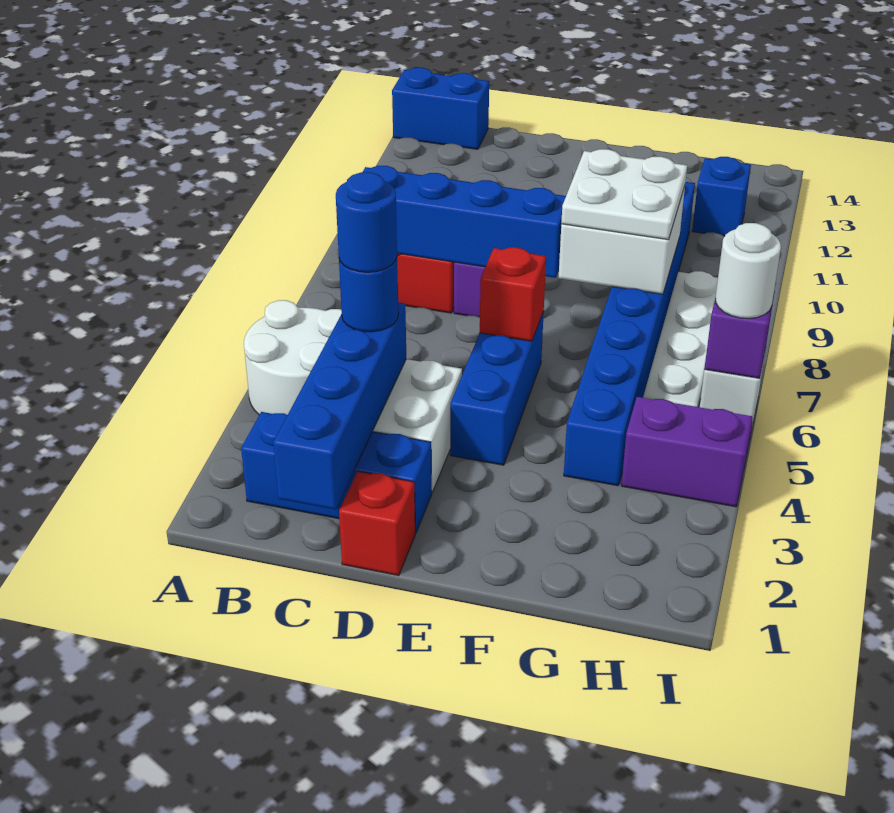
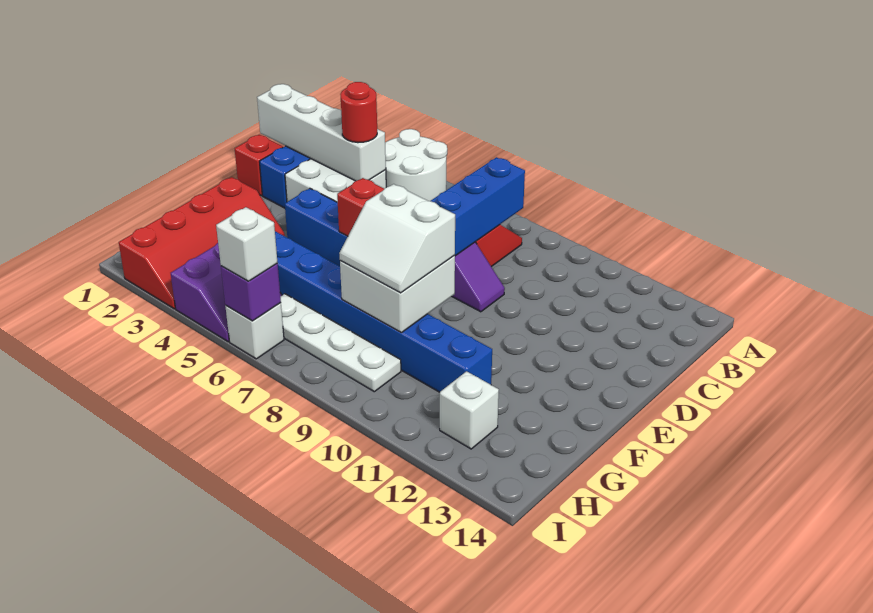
blue 1x2 brick [392,68,489,149] -> none
blue 1x4 brick [273,302,406,510] -> white 1x4 brick [257,84,386,181]
blue 1x1 round brick [339,258,399,332] -> red 1x1 round brick [340,82,377,143]
blue 1x1 round brick [336,172,397,272] -> none
none -> red 2x4 slope [119,177,285,309]
white 2x2 plate [561,149,687,240] -> white 2x2 slope [339,184,455,293]
blue 1x1 brick [692,157,751,236] -> white 1x1 brick [440,371,499,449]
white 1x1 round brick [715,223,781,319] -> white 1x1 brick [216,207,278,281]

